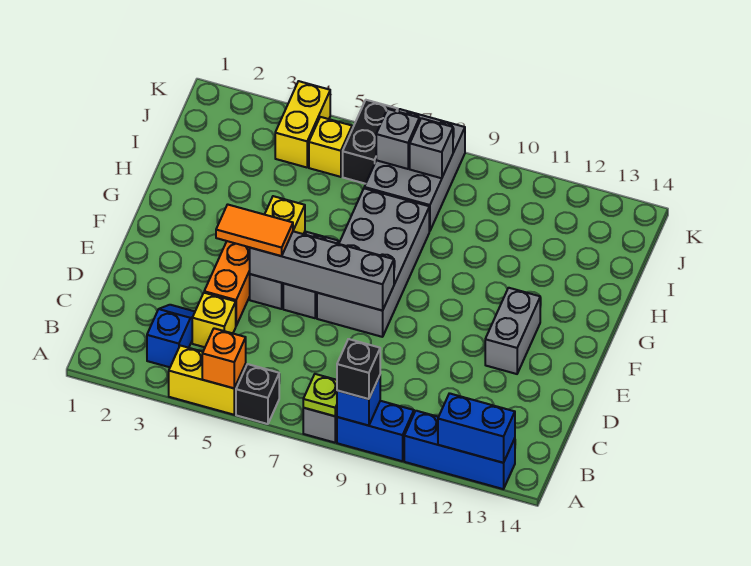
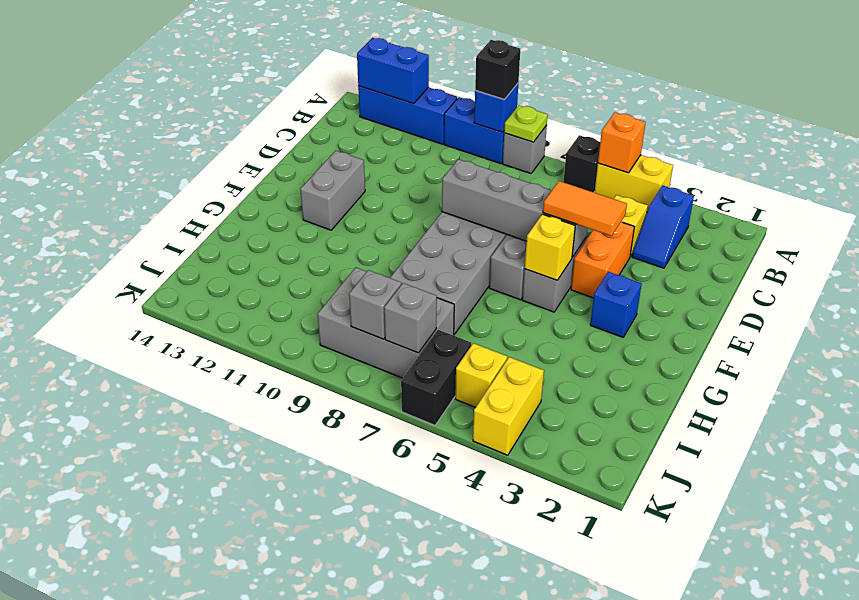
none -> blue 1x1 brick [590,272,642,337]
grey 2x3 brick [364,109,465,231] -> grey 2x3 brick turned to [318,267,454,378]

